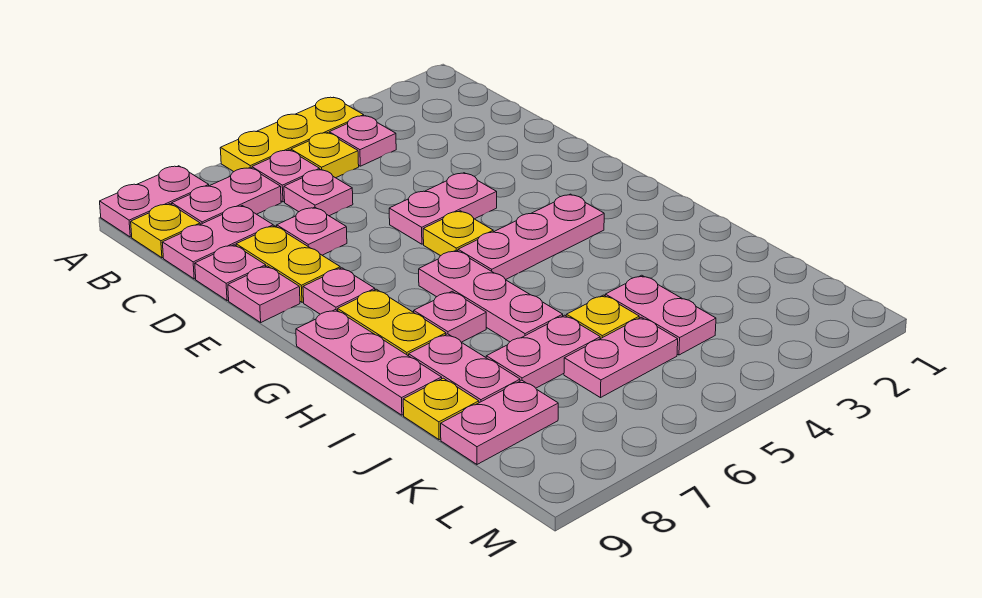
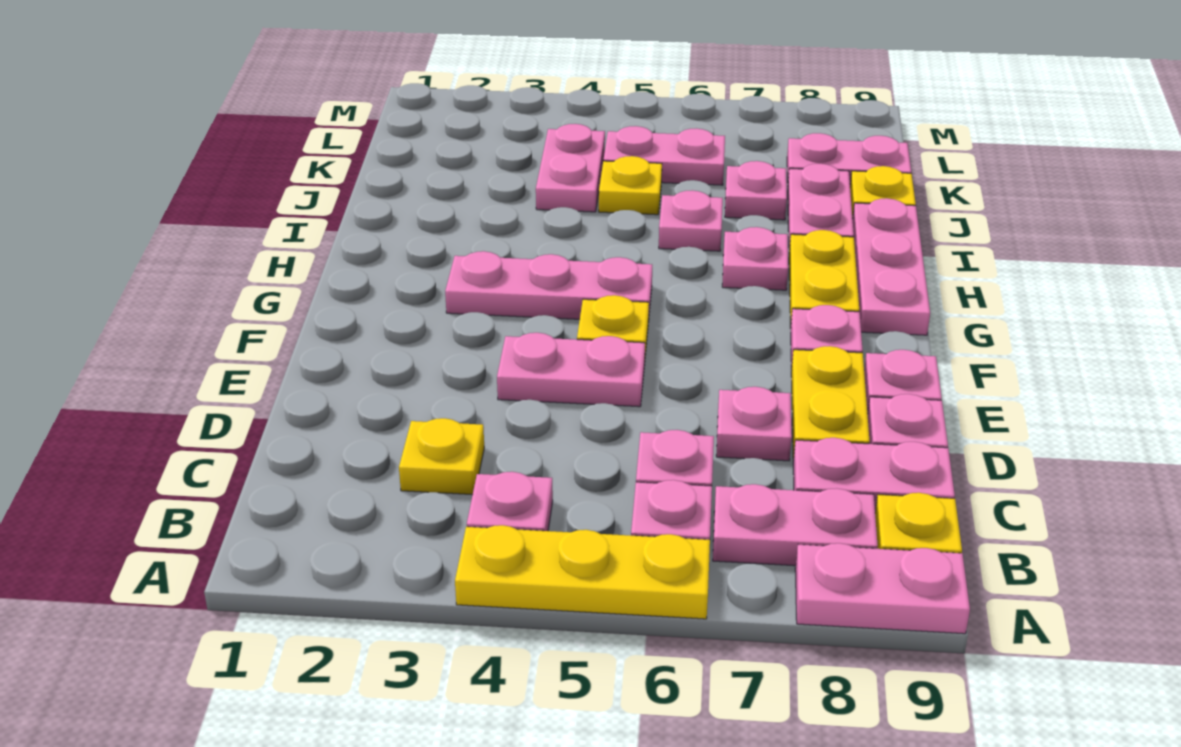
yellow 1x1 plate [291,133,359,178] -> yellow 1x1 plate moved to [399,418,484,495]
pink 1x3 plate [419,250,563,342] -> pink 1x1 plate [659,190,723,251]
pink 1x2 plate [486,315,600,388] -> pink 1x1 plate [725,161,787,220]

